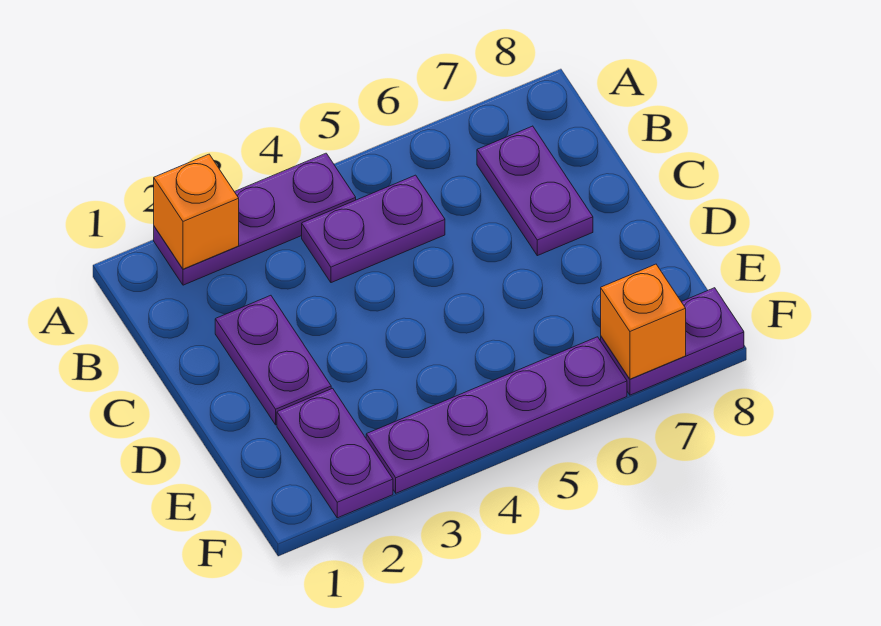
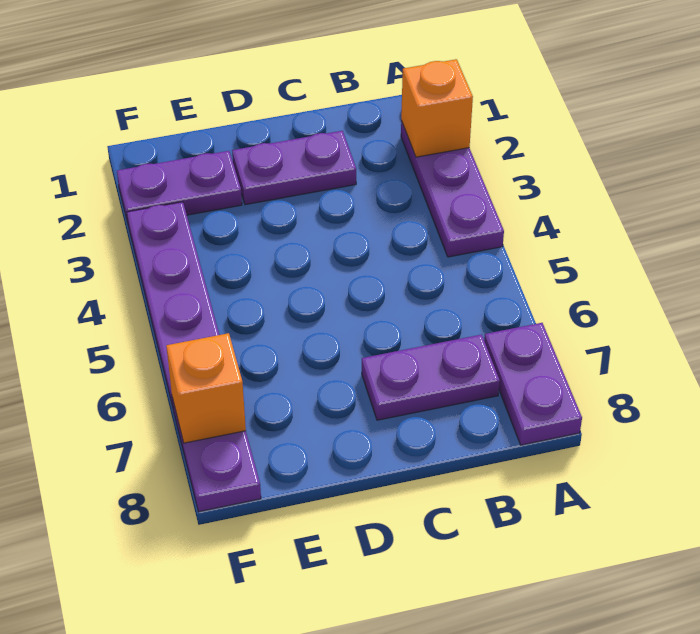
purple 1x2 plate [302,175,445,283] -> purple 1x2 plate moved to [484,323,582,445]

